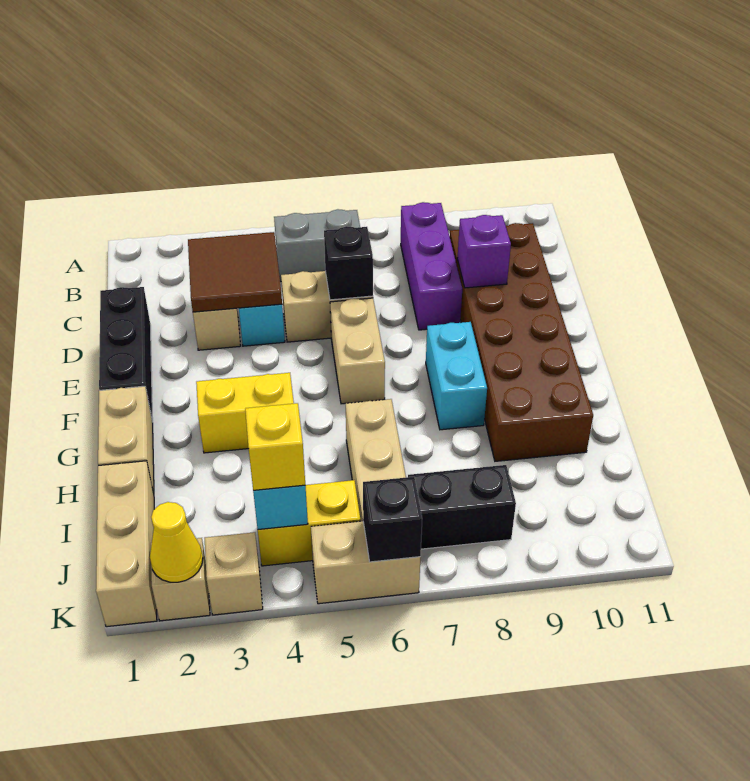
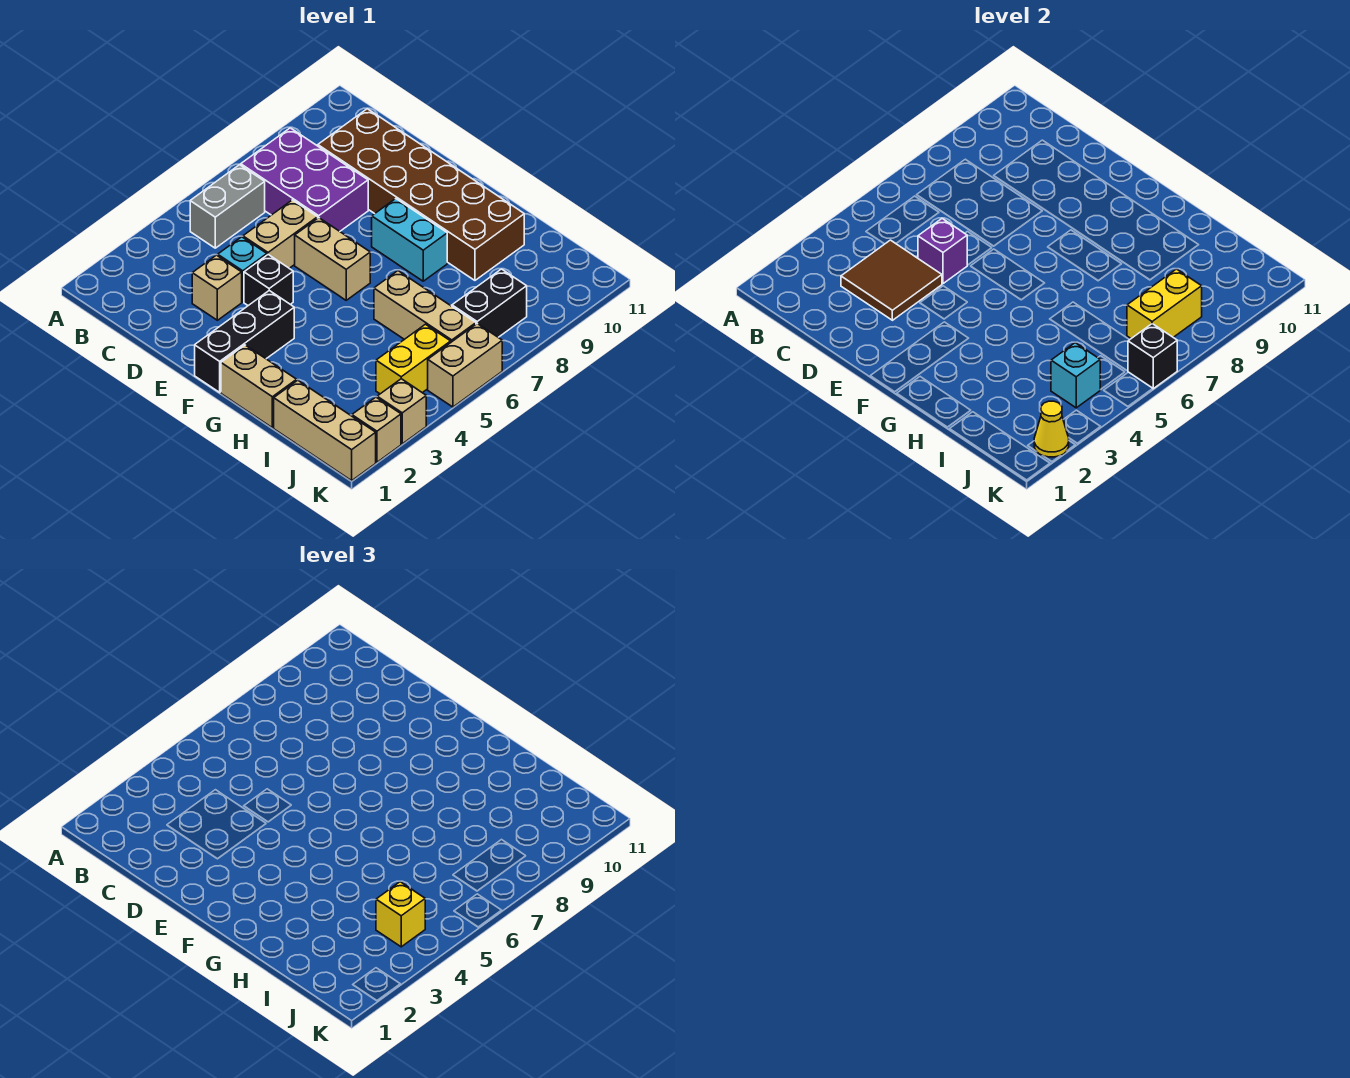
purple 1x3 brick [401,202,462,330] -> purple 2x3 brick [241,128,368,231]
black 1x3 brick [99,287,153,422] -> black 1x3 brick turned to [195,291,294,392]
black 1x1 brick [324,226,373,300] -> black 1x1 brick moved to [244,255,293,306]
purple 1x1 brick [457,215,511,288] -> purple 1x1 brick moved to [918,219,967,284]
yellow 1x2 brick [196,373,294,453] -> yellow 1x2 brick moved to [1127,269,1202,338]

